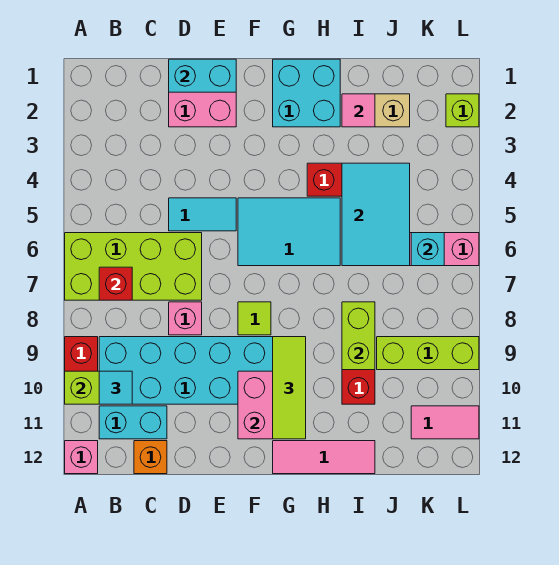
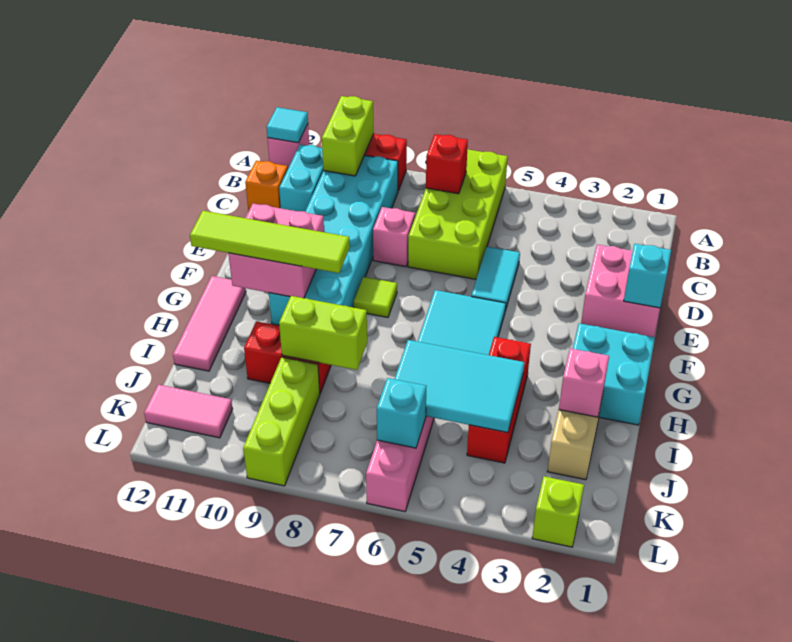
cyan 1x1 tile [99,371,132,404] -> cyan 1x1 tile moved to [266,107,308,143]
cyan 1x2 brick [169,59,236,92] -> cyan 1x1 brick [624,244,671,308]
lime 1x3 tile [273,337,306,439] -> lime 1x4 tile [190,211,350,273]
pink 1x1 tile [342,94,375,127] -> pink 1x1 brick [559,348,609,417]
pink 1x2 tile [411,406,479,439] -> pink 1x2 tile turned to [144,385,232,438]

